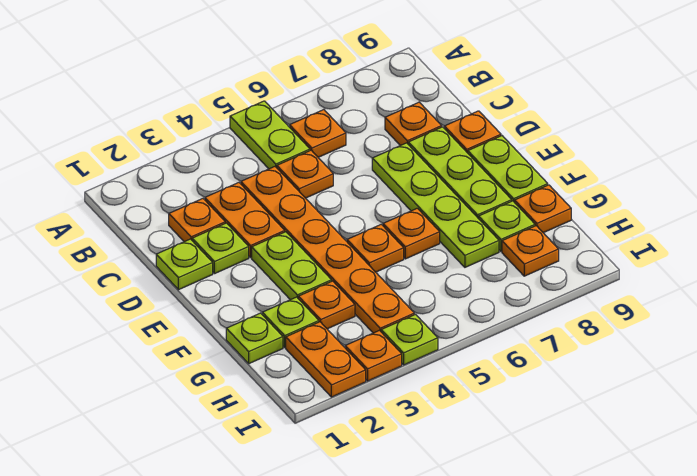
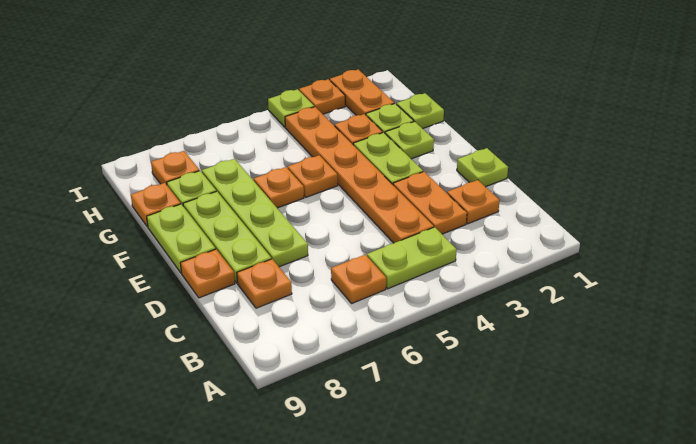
lime 1x2 plate [230,101,310,169] -> lime 1x2 plate turned to [367,227,457,289]
orange 1x1 plate [277,150,333,198] -> none
lime 1x1 plate [192,223,249,274] -> lime 1x1 plate moved to [385,122,434,159]

